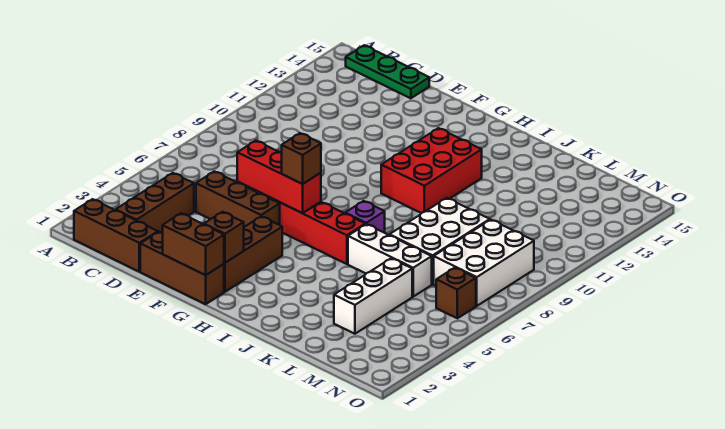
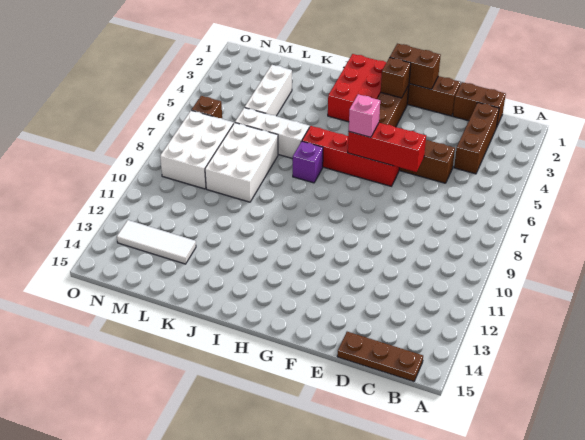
brown 1x3 brick [74,199,158,272] -> brown 1x2 brick [453,82,506,128]
green 1x3 plate [346,45,429,98] -> brown 1x3 plate [337,332,423,381]
brown 1x1 brick [282,133,321,184] -> pink 1x1 brick [349,94,380,137]
red 2x3 brick [381,128,482,213] -> red 2x3 brick moved to [328,54,386,122]
none -> white 1x3 tile [117,220,196,264]

